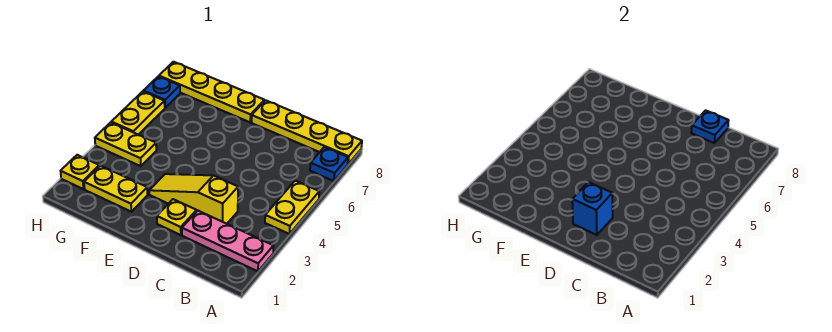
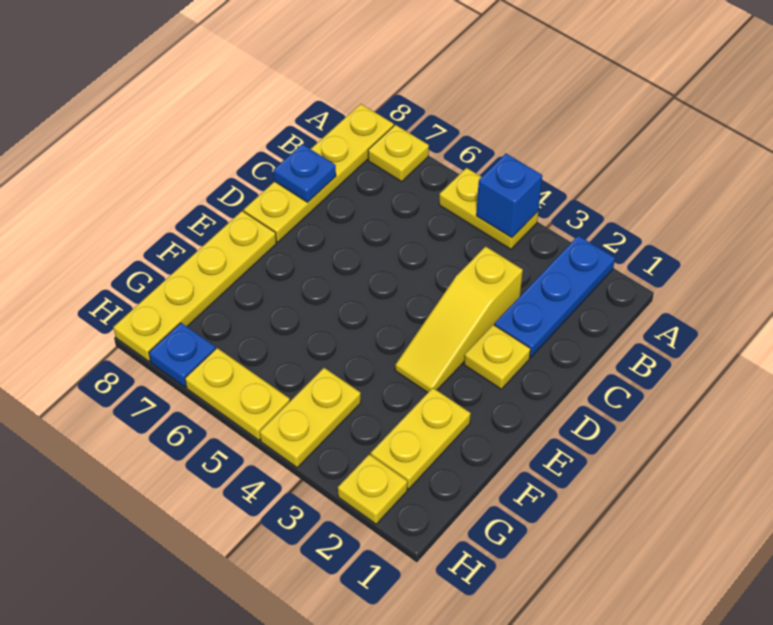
pink 1x3 plate [182,211,273,271] -> blue 1x3 plate [494,236,615,358]
blue 1x1 plate [310,147,348,181] -> yellow 1x1 plate [368,125,429,182]
blue 1x1 brick [572,182,613,235] -> blue 1x1 brick moved to [476,154,542,238]

